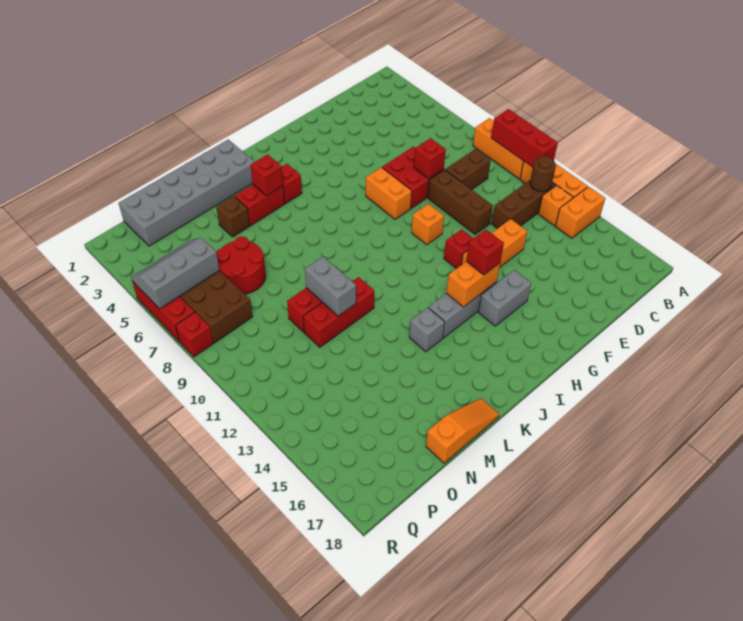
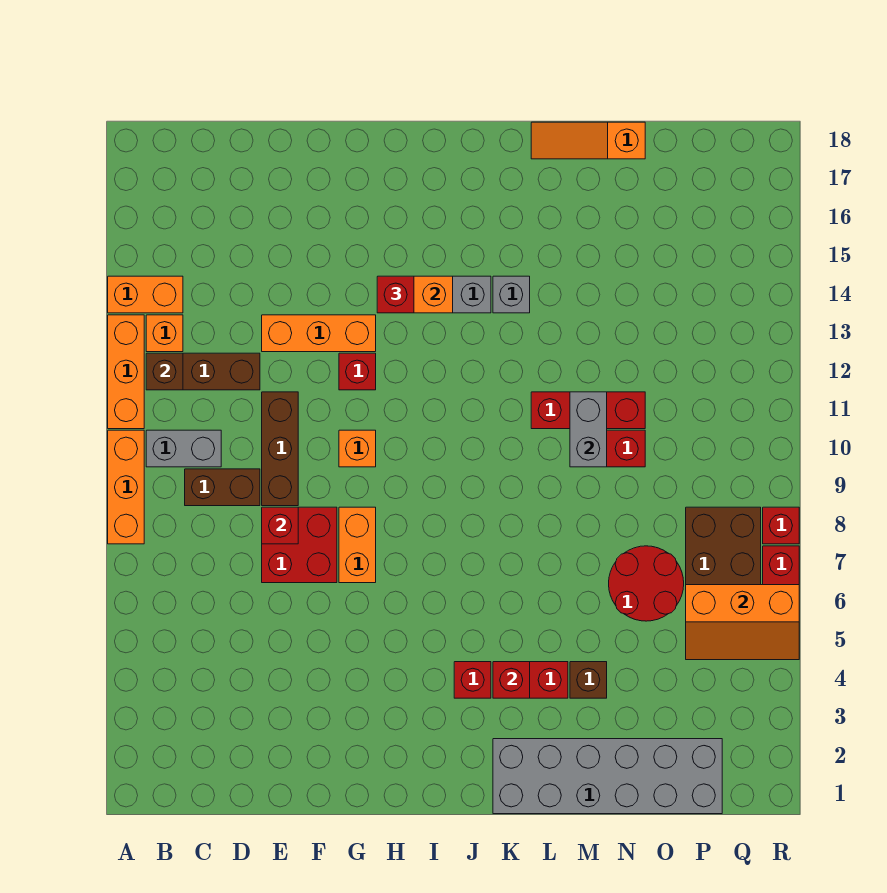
red 1x3 brick [491,109,558,167] -> none
brown 1x1 round brick [530,156,556,192] -> brown 1x1 brick [146,353,183,390]
grey 1x2 brick [479,270,531,326] -> grey 1x2 brick moved to [146,430,221,467]
grey 2x3 slope [131,238,219,309] -> orange 2x3 slope [686,585,799,660]

